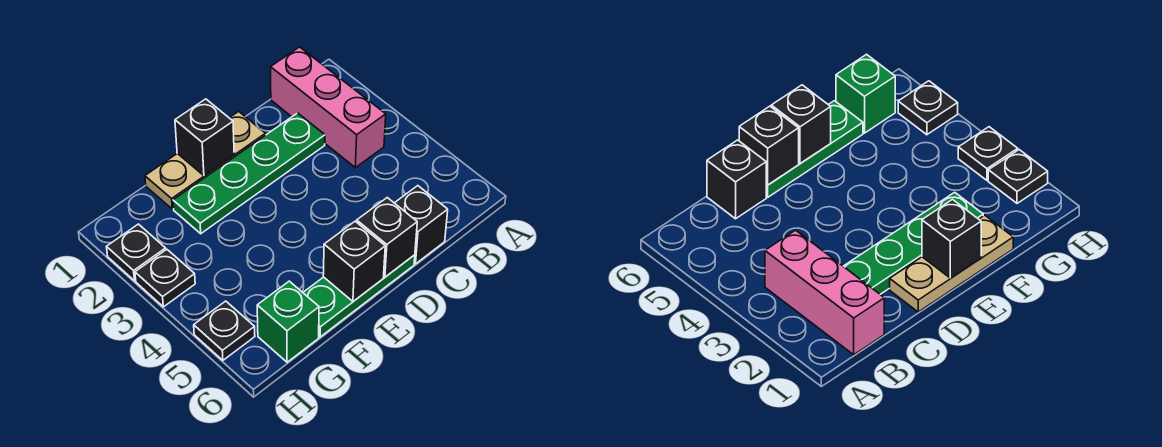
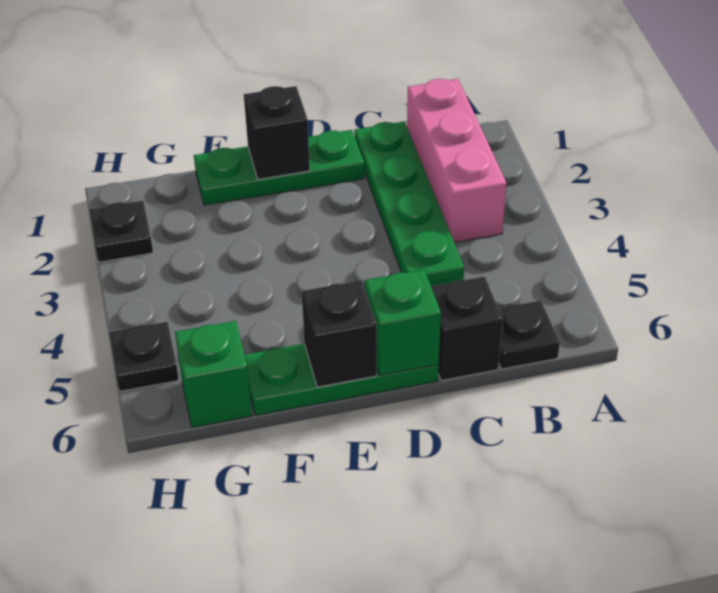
green 1x4 plate [173,113,325,234] -> green 1x4 plate turned to [355,121,464,286]
tan 1x3 plate [145,112,266,209] -> green 1x3 plate [194,130,364,205]
black 1x1 brick [357,198,417,277] -> green 1x1 brick [365,269,441,375]
black 1x1 plate [135,250,195,307] -> black 1x1 plate moved to [498,301,560,369]

